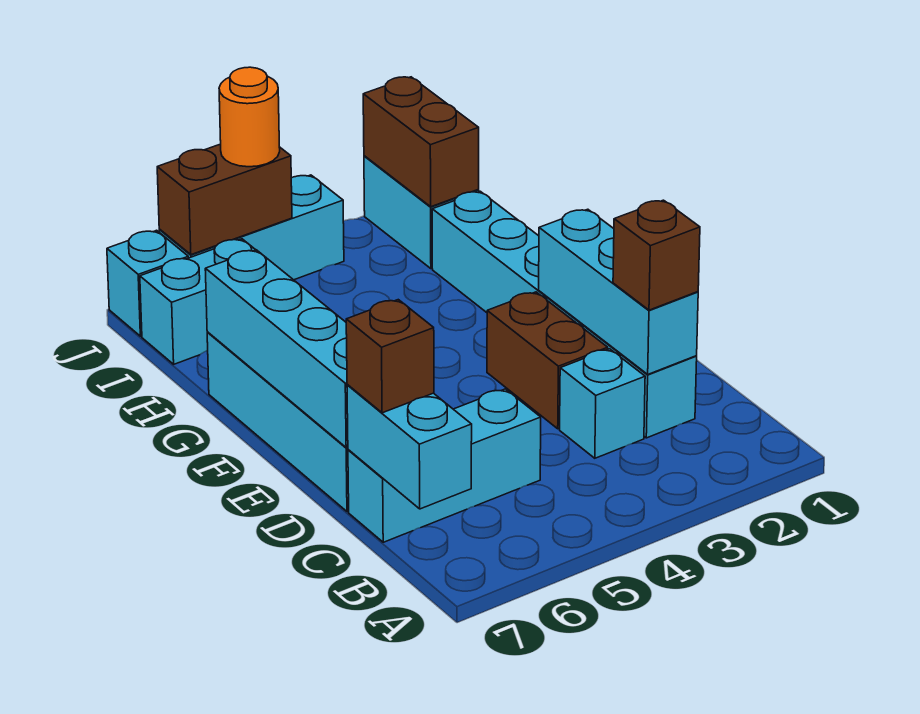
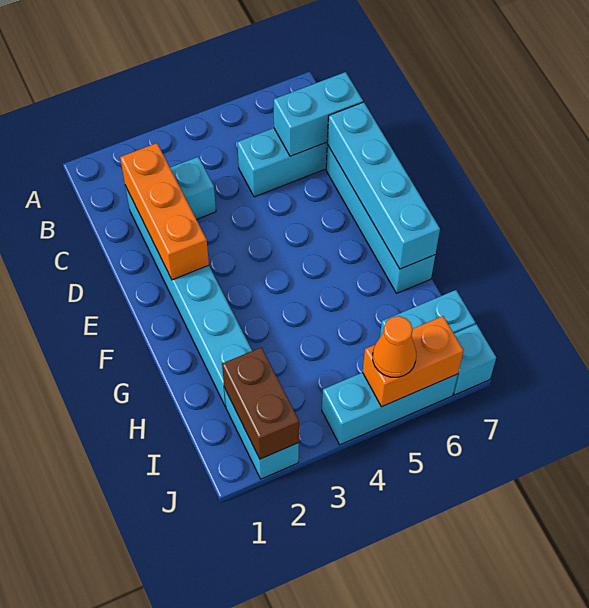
cyan 1x2 brick [347,385,472,509] -> cyan 1x2 brick turned to [274,72,363,156]
cyan 1x3 brick [539,209,698,374] -> orange 1x3 brick [120,143,209,280]
brown 1x1 brick [613,200,700,310] -> none
brown 1x1 brick [346,300,434,413] -> none
brown 1x2 brick [487,292,608,429] -> none
brown 1x2 brick [157,144,292,255] -> orange 1x2 brick [363,316,463,407]
orange 1x1 round brick [219,67,280,167] -> orange 1x1 cone [373,316,416,377]

